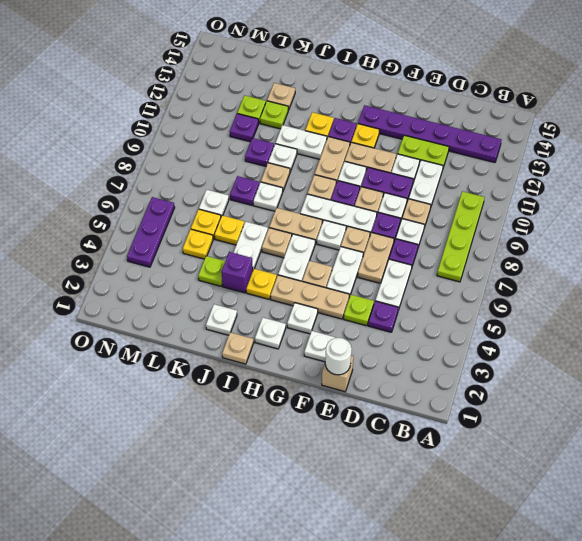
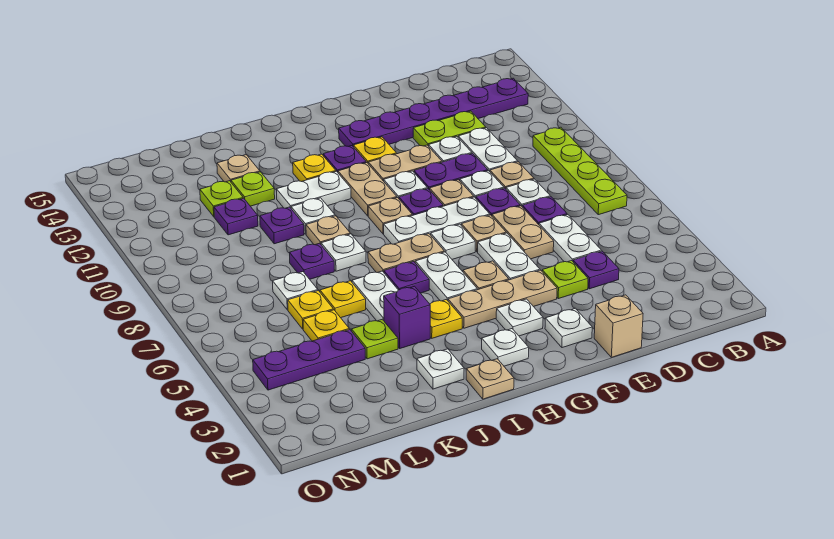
white 1x1 round brick [325,338,352,375] -> none
tan 1x1 plate [262,228,292,258] -> purple 1x1 plate [384,262,429,293]
purple 1x3 plate [127,197,175,267] -> purple 1x3 plate turned to [253,329,365,390]

